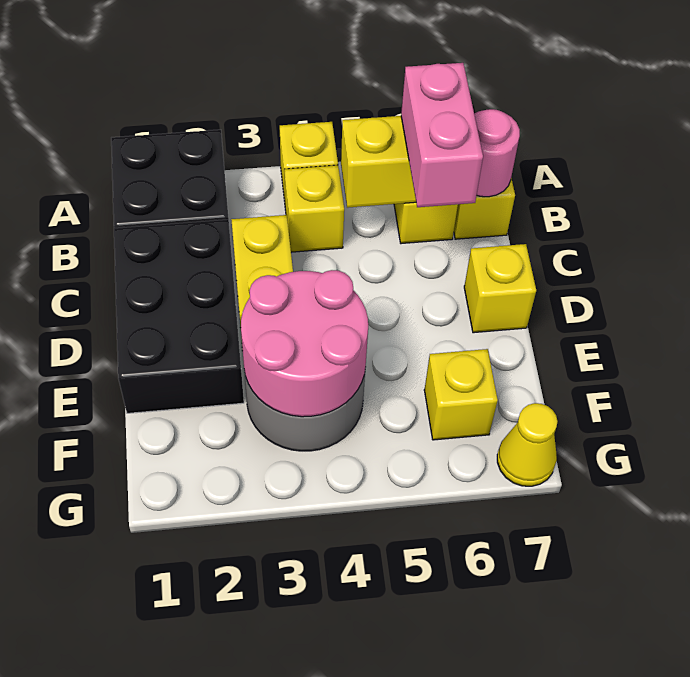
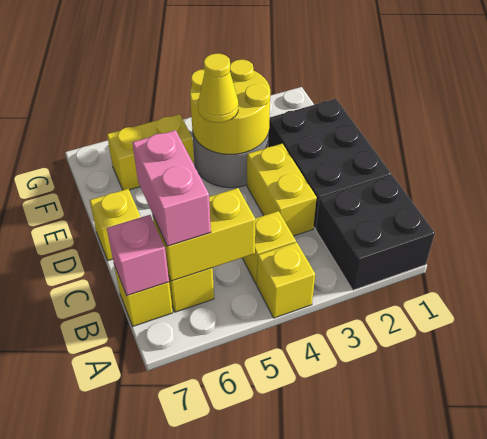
pink 1x1 round brick [474,109,520,197] -> pink 1x1 brick [107,215,169,296]
pink 2x2 round brick [241,270,368,417] -> yellow 2x2 round brick [190,60,270,154]
yellow 1x1 brick [424,349,498,440] -> yellow 1x2 brick [107,114,194,190]
yellow 1x1 cone [497,403,558,486] -> yellow 1x1 cone moved to [198,54,238,123]

